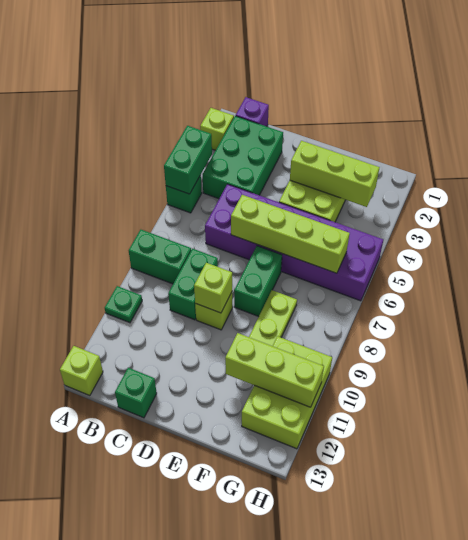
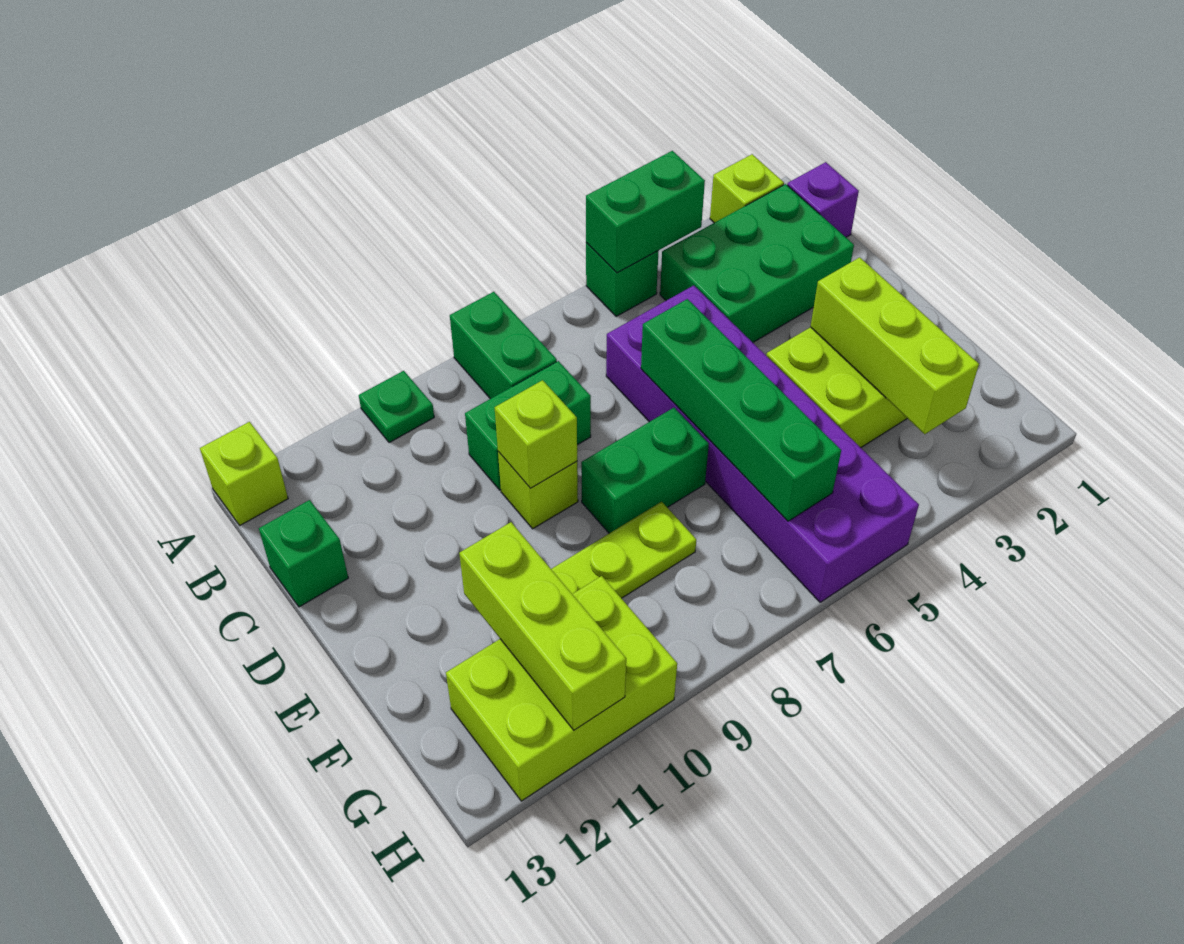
lime 1x4 brick [231,195,350,273] -> green 1x4 brick [641,299,841,521]

